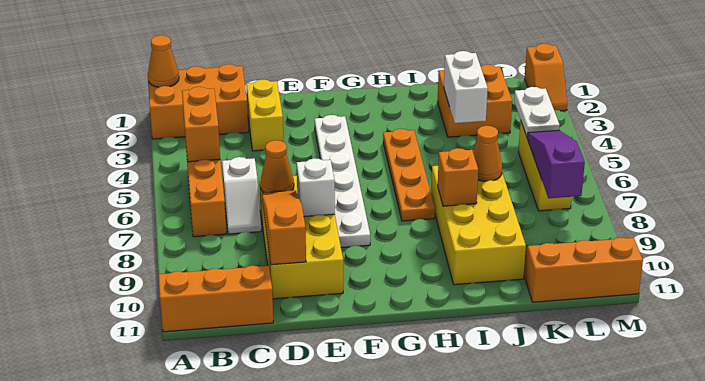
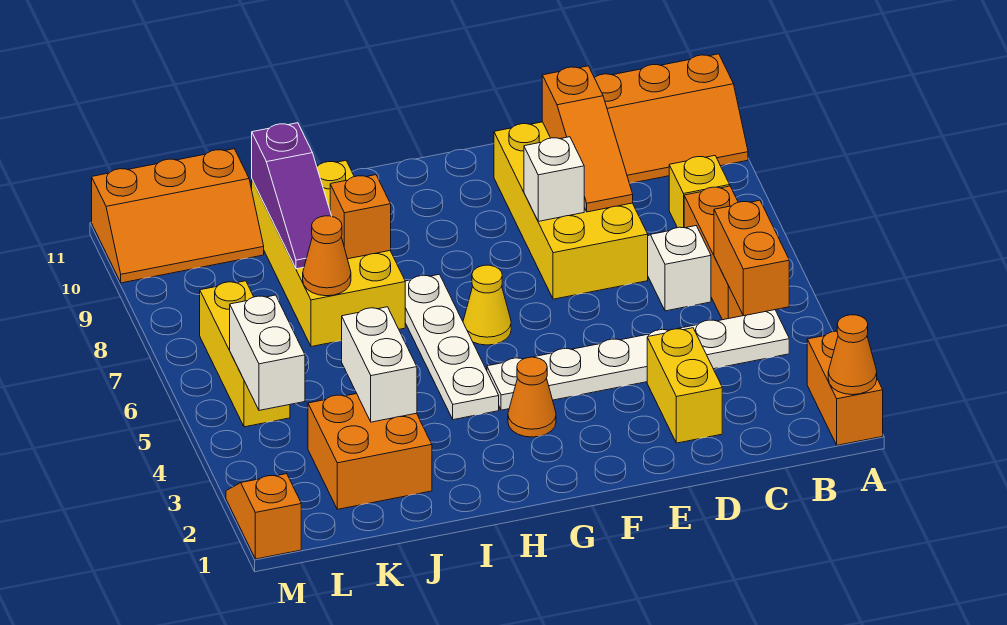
orange 2x3 brick [148,64,248,139] -> orange 1x2 brick [807,331,883,445]
none -> yellow 1x1 brick [669,156,730,228]
orange 1x1 cone [260,140,294,193] -> orange 1x1 cone moved to [508,357,556,437]
white 1x6 plate [315,115,370,248] -> white 1x6 plate turned to [487,310,789,410]
none -> yellow 1x1 cone [463,265,511,345]
orange 1x4 plate [383,129,435,221] -> white 1x4 plate [405,274,499,420]
white 1x2 plate [514,87,560,137] -> white 1x2 brick [230,295,305,410]
purple 1x3 slope [527,130,585,198] -> purple 1x3 slope moved to [252,123,331,269]

